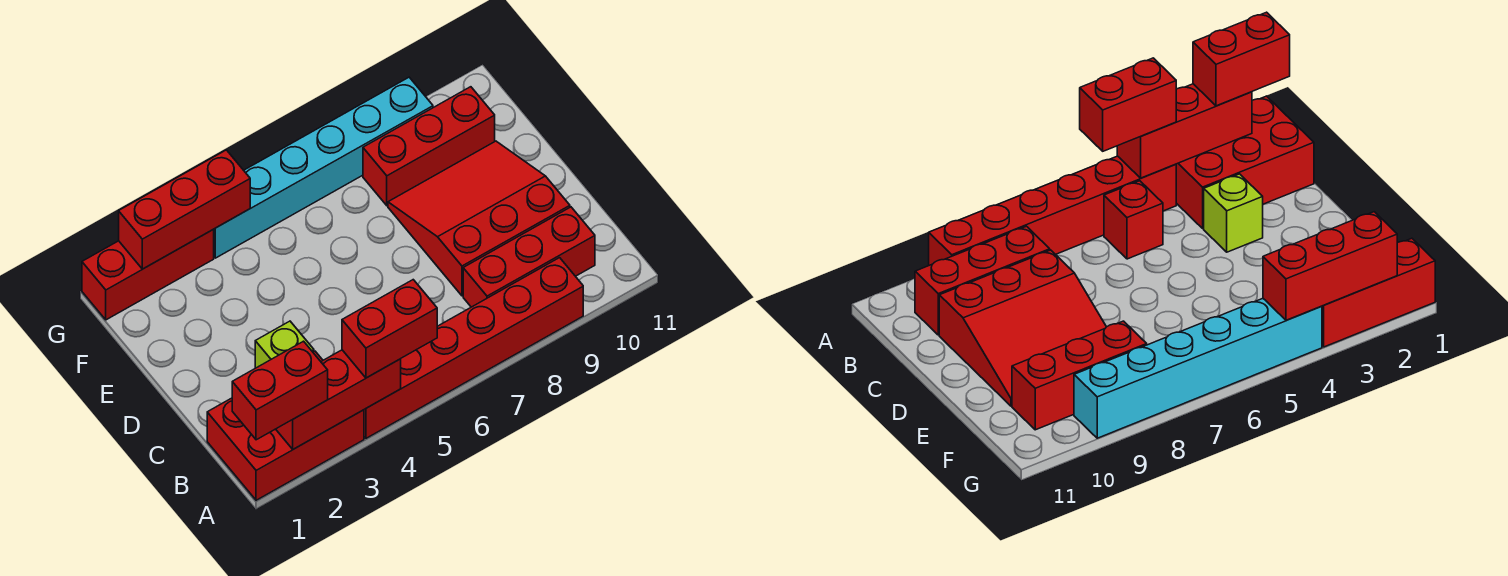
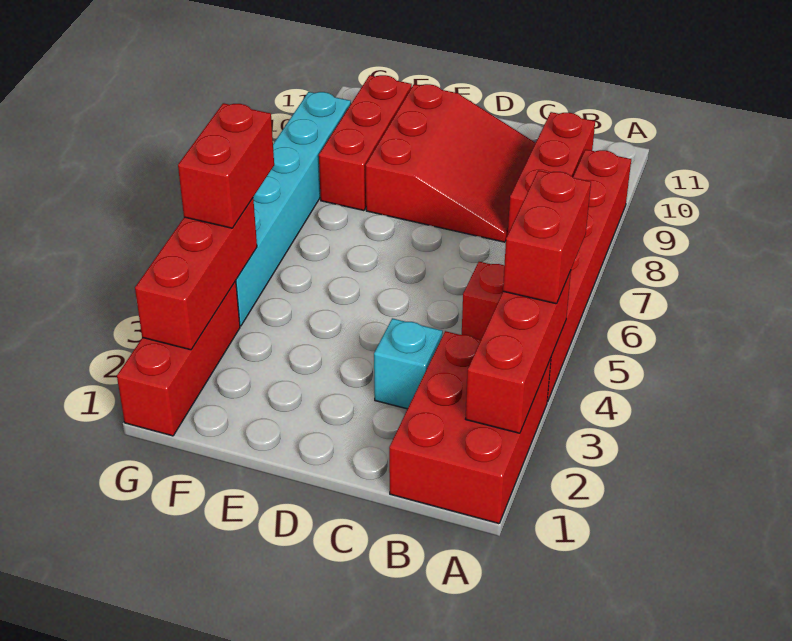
red 1x2 brick [232,341,328,440] -> red 1x2 brick moved to [178,103,274,228]
lime 1x1 brick [255,321,314,368] -> cyan 1x1 brick [374,318,443,409]
red 3x3 slope [388,141,570,296] -> red 3x3 slope turned to [366,84,535,242]

